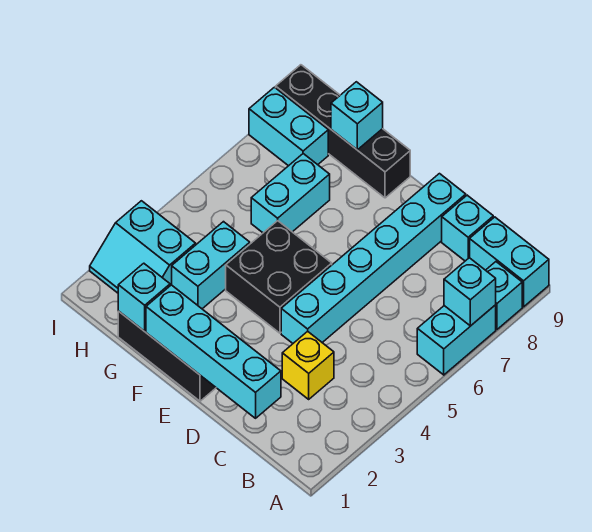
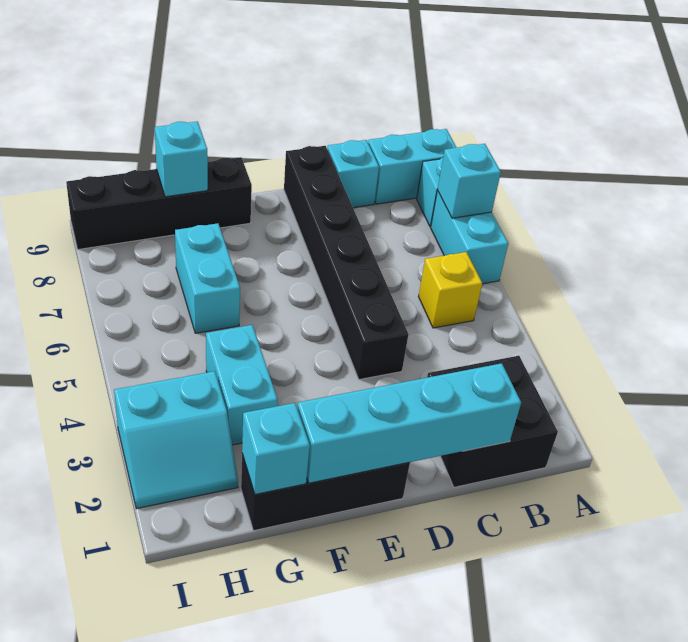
yellow 1x1 brick [282,331,334,399] -> yellow 1x1 brick moved to [419,252,482,328]
cyan 1x6 brick [281,174,466,343] -> black 1x6 brick [284,146,409,380]
black 2x2 brick [226,221,332,333] -> black 2x2 brick moved to [427,356,558,487]
cyan 1x2 brick [249,87,328,166] -> none

